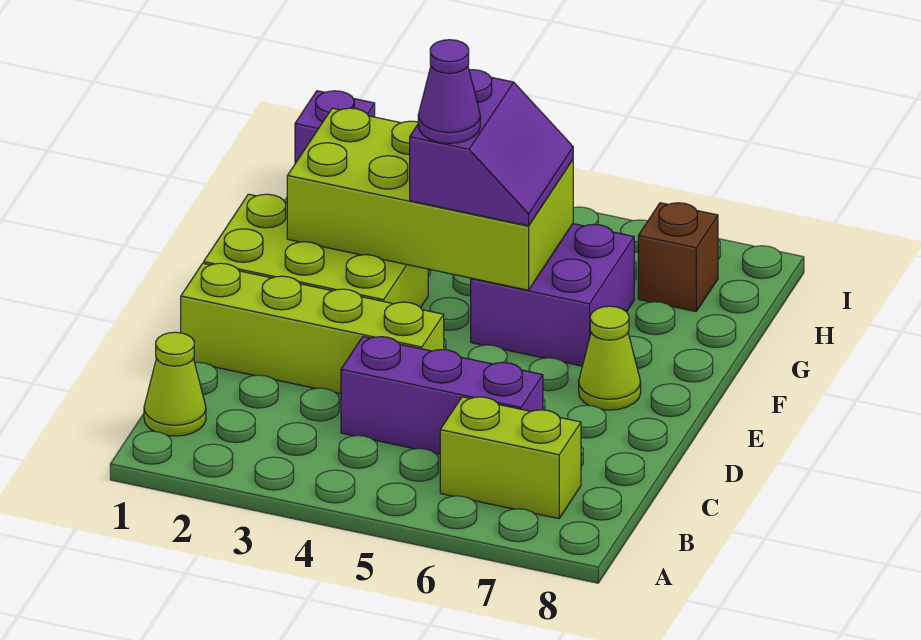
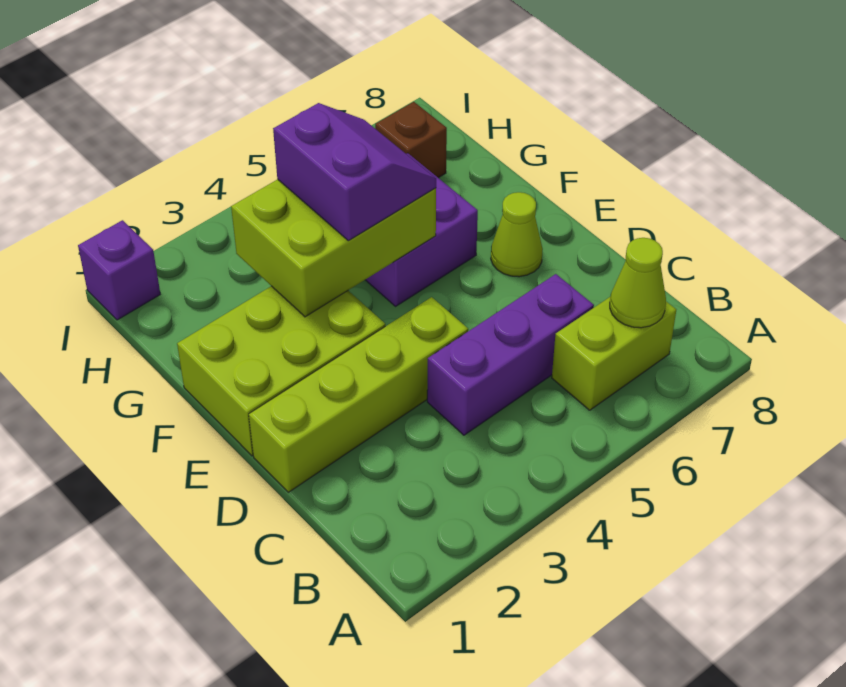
lime 1x1 cone [144,332,206,436] -> lime 1x1 cone moved to [610,238,666,328]
lime 2x4 brick [287,108,573,290] -> lime 2x3 brick [231,179,436,317]
purple 1x1 cone [418,40,480,143] -> none

